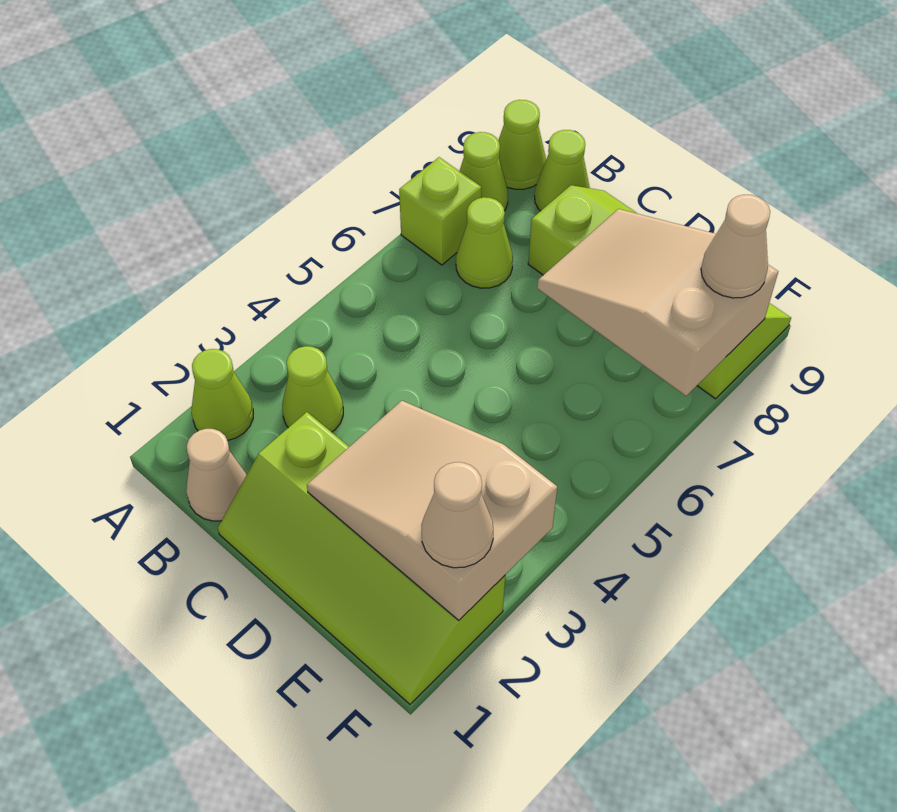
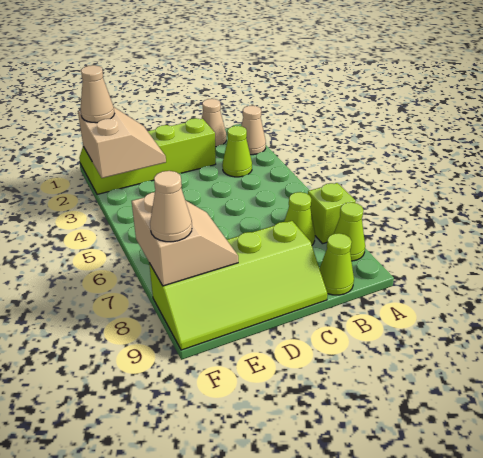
lime 1x1 cone [191,349,253,441] -> tan 1x1 cone [241,106,266,155]
lime 1x1 cone [498,100,546,189] -> none
tan 2x3 slope [307,401,557,620] -> tan 2x2 slope [78,107,166,178]
tan 2x3 slope [537,209,778,396] -> tan 2x2 slope [132,192,238,286]

